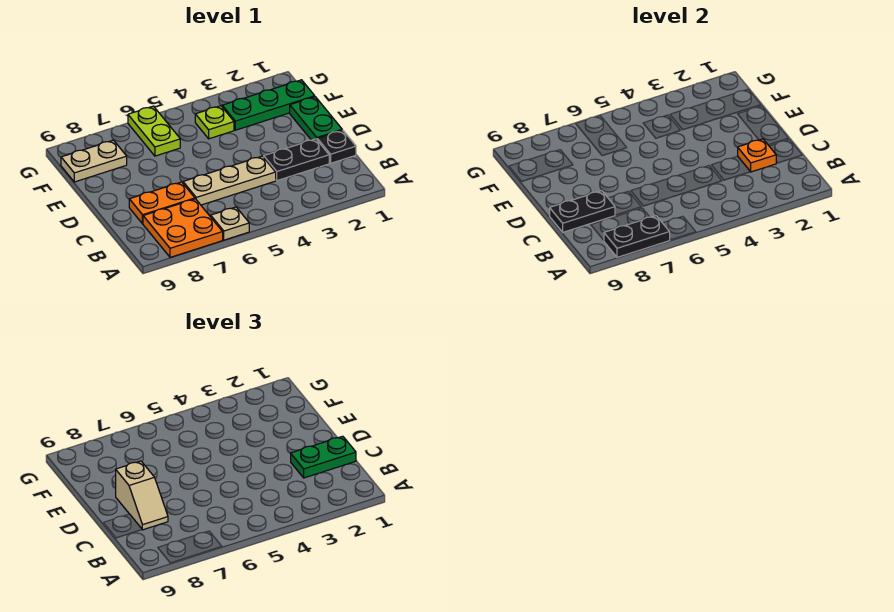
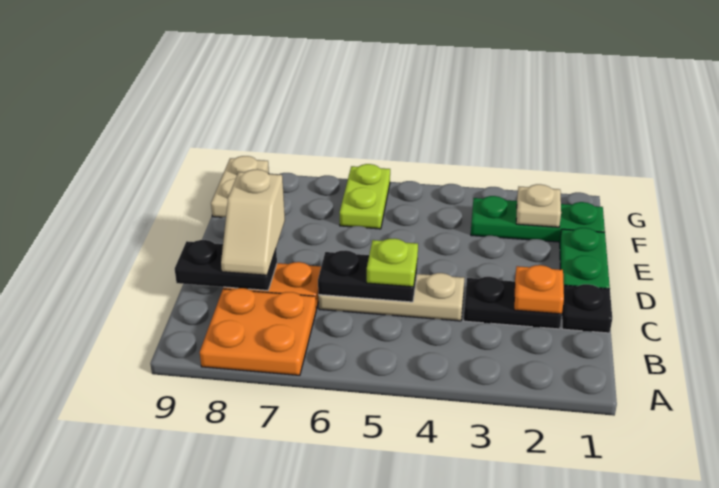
tan 1x1 plate [211,207,249,240] -> tan 1x1 plate moved to [516,184,561,227]
black 1x2 plate [604,216,670,257] -> black 1x2 plate moved to [318,250,418,302]
green 1x2 plate [291,436,356,478] -> none
lime 1x1 plate [195,106,234,139] -> lime 1x1 plate moved to [367,238,418,287]
tan 1x2 plate [61,140,127,182] -> tan 1x2 plate turned to [211,156,269,217]

